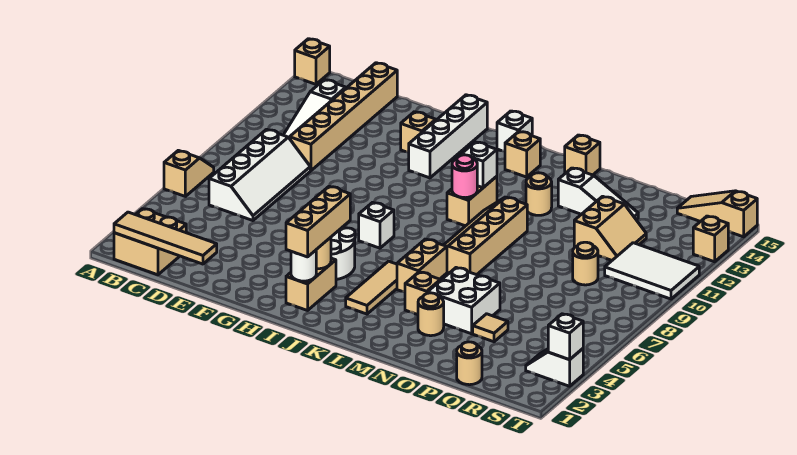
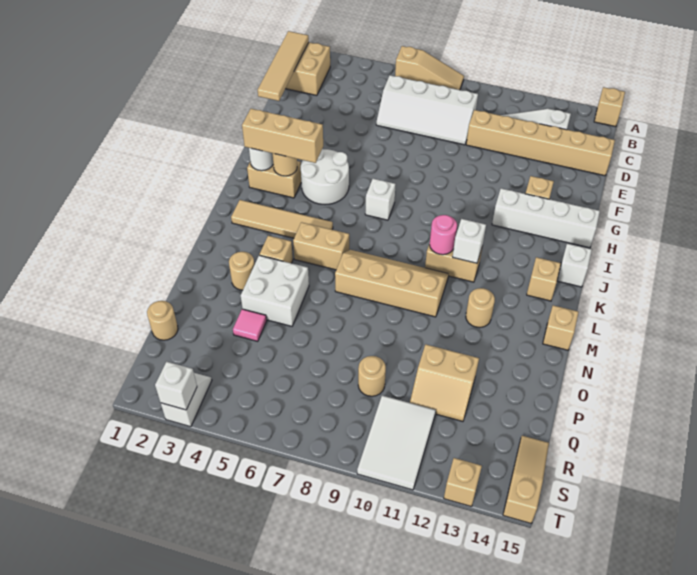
tan 1x2 slope [164,150,214,196] -> tan 1x3 slope [395,46,464,90]
tan 1x3 tile [346,261,397,314] -> tan 1x4 tile [231,200,333,238]
white 1x3 slope [558,168,638,220] -> none
tan 1x1 tile [473,314,508,342] -> pink 1x1 tile [233,309,267,341]

